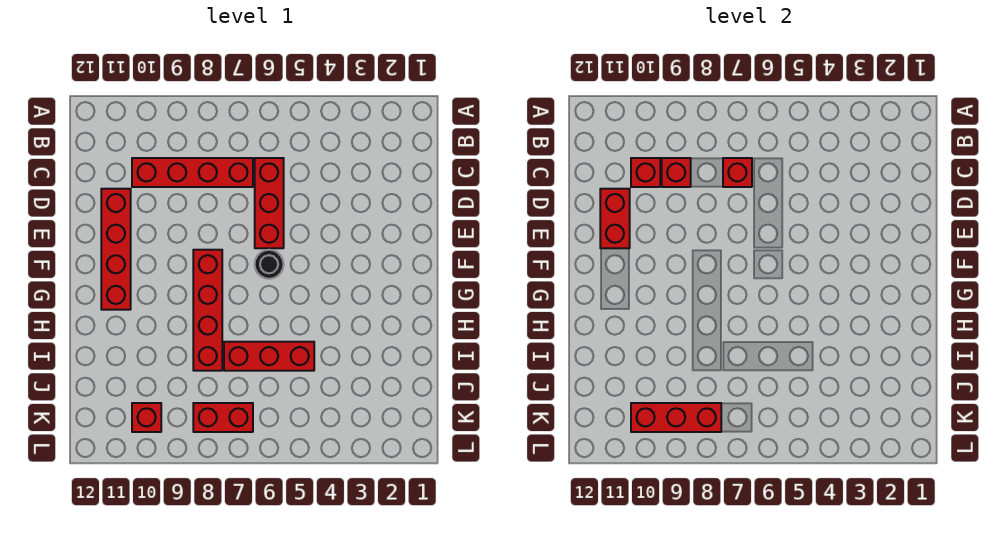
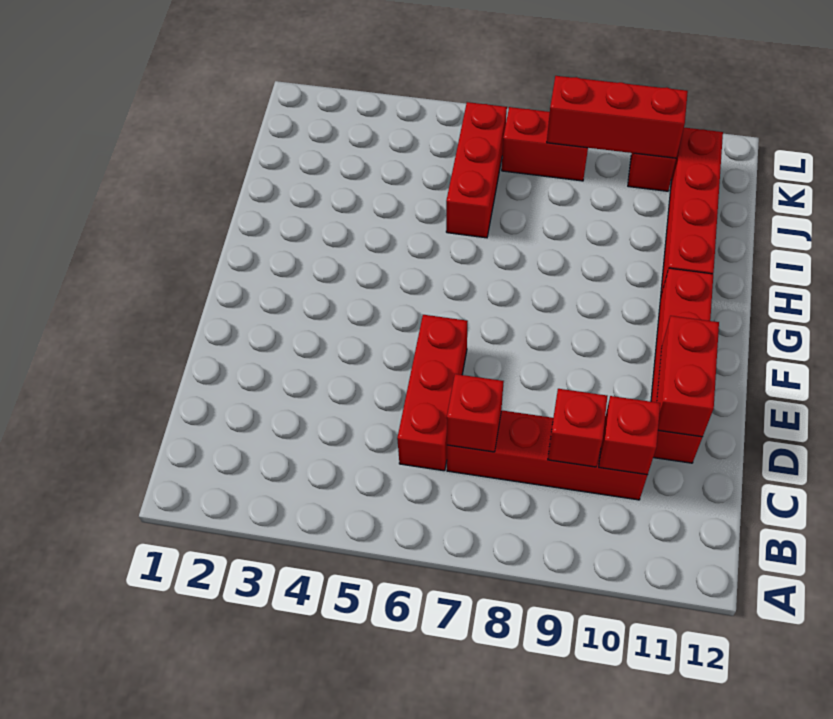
black 1x1 round brick [255,250,284,279] -> none
red 1x4 brick [193,250,222,371] -> red 1x4 brick moved to [661,128,723,295]
red 1x3 brick [224,342,314,371] -> red 1x3 brick turned to [446,102,507,238]

